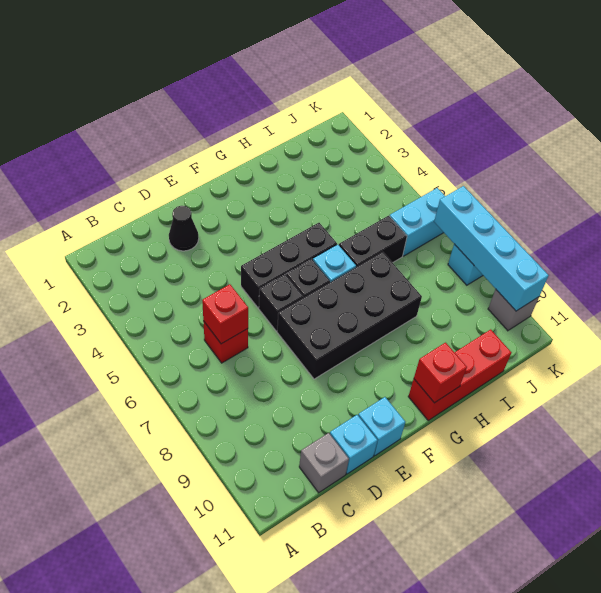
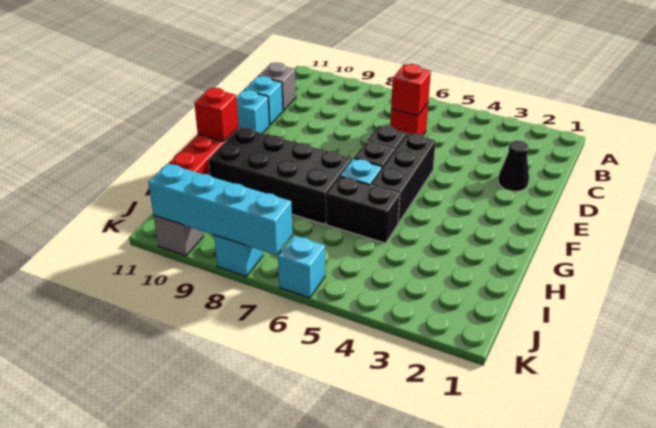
black 2x4 brick [277,252,422,379] -> black 2x4 brick turned to [208,127,352,224]
black 1x2 brick [339,216,407,267] -> black 1x2 brick turned to [326,176,400,243]
cyan 1x2 brick [390,188,445,256] -> cyan 1x1 brick [278,235,325,298]

